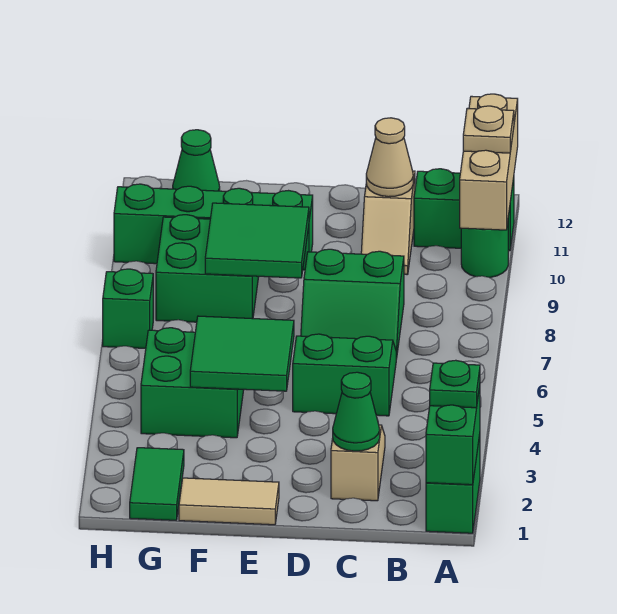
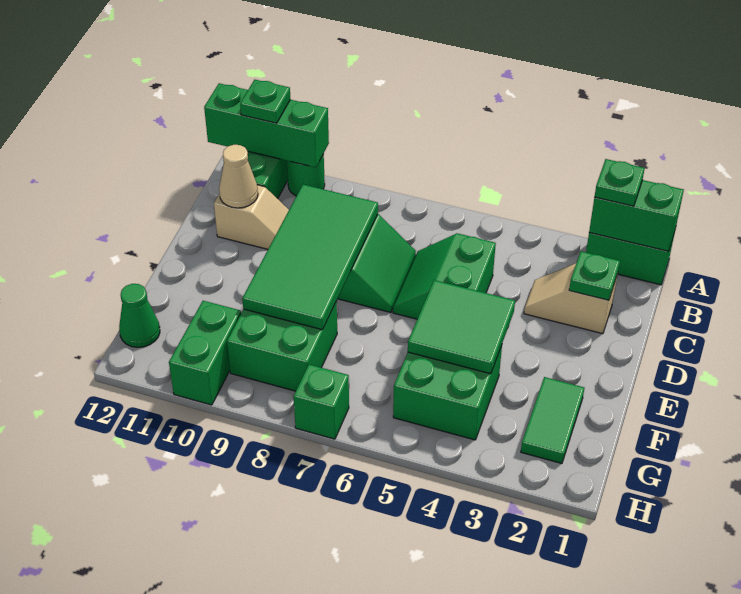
tan 1x3 brick [460,94,518,230] -> green 1x3 brick [204,83,329,167]
tan 1x1 plate [463,106,514,153] -> green 1x1 plate [240,80,291,123]
green 1x1 cone [333,372,380,451] -> green 1x1 plate [569,251,620,300]
tan 1x2 tile [179,478,279,525] -> none
green 2x2 tile [205,203,309,278] -> green 2x4 tile [242,185,378,330]
green 1x4 brick [114,184,313,270] -> green 1x2 brick [169,301,241,405]
green 1x2 tile [130,448,184,520] -> green 1x2 tile turned to [521,377,584,463]

